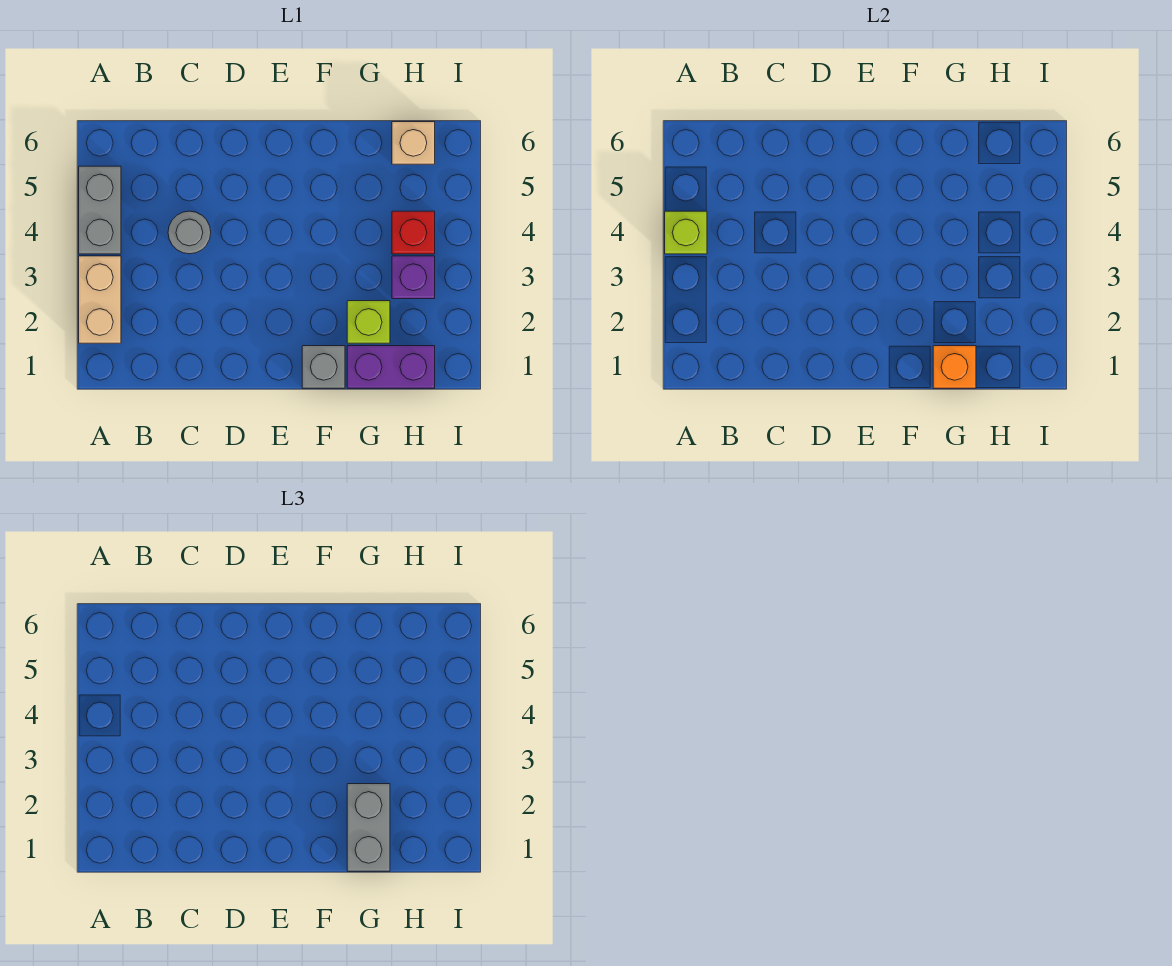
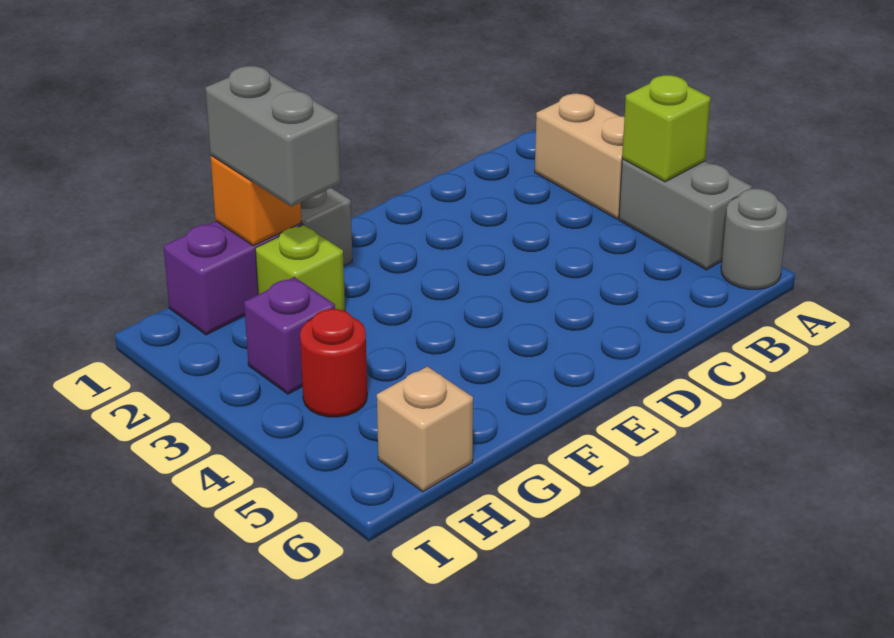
grey 1x1 round brick [168,211,211,254] -> grey 1x1 round brick moved to [721,189,788,289]
red 1x1 brick [392,211,435,254] -> red 1x1 round brick [300,309,367,417]

